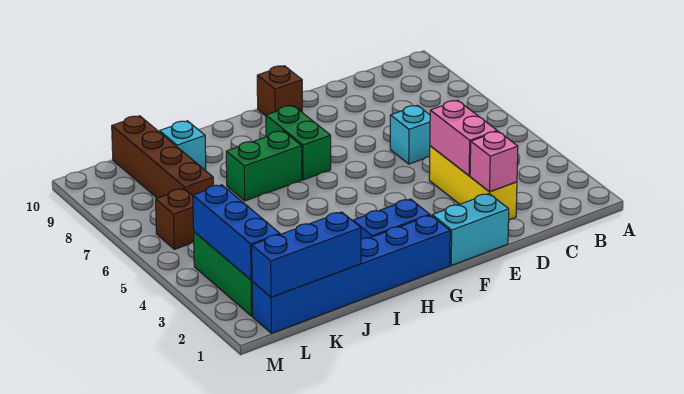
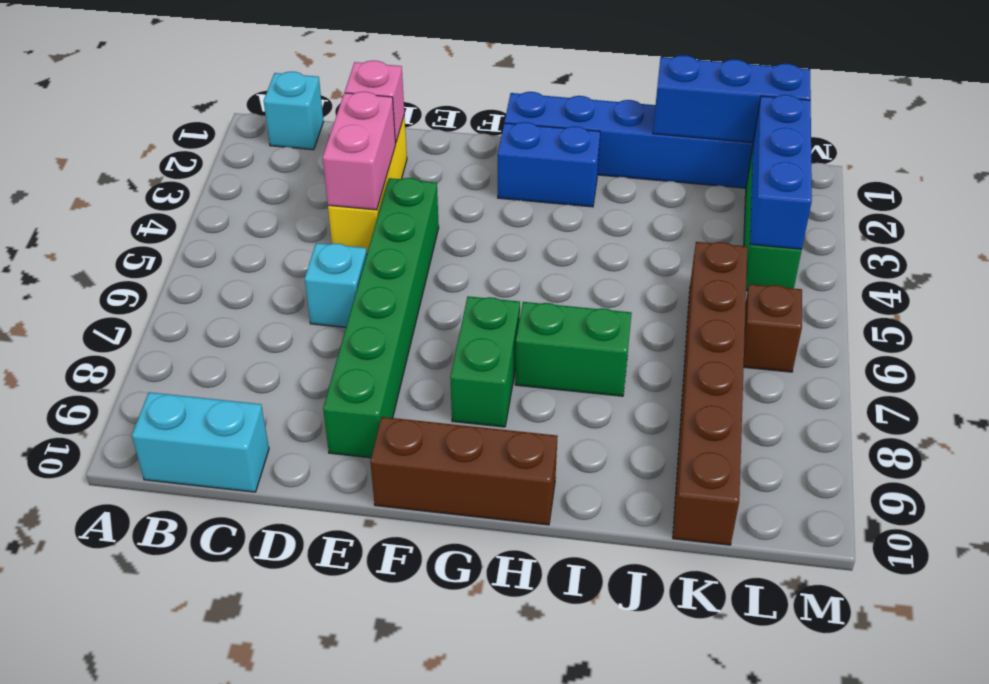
cyan 1x2 brick [432,194,509,265] -> cyan 1x2 brick moved to [132,392,269,492]
none -> green 1x6 brick [323,178,439,458]
brown 1x1 brick [257,66,302,116] -> brown 1x3 brick [370,417,558,525]
cyan 1x1 brick [160,121,206,170] -> cyan 1x1 brick moved to [264,72,324,150]
brown 1x4 brick [112,116,213,198] -> brown 1x6 brick [673,242,747,545]

